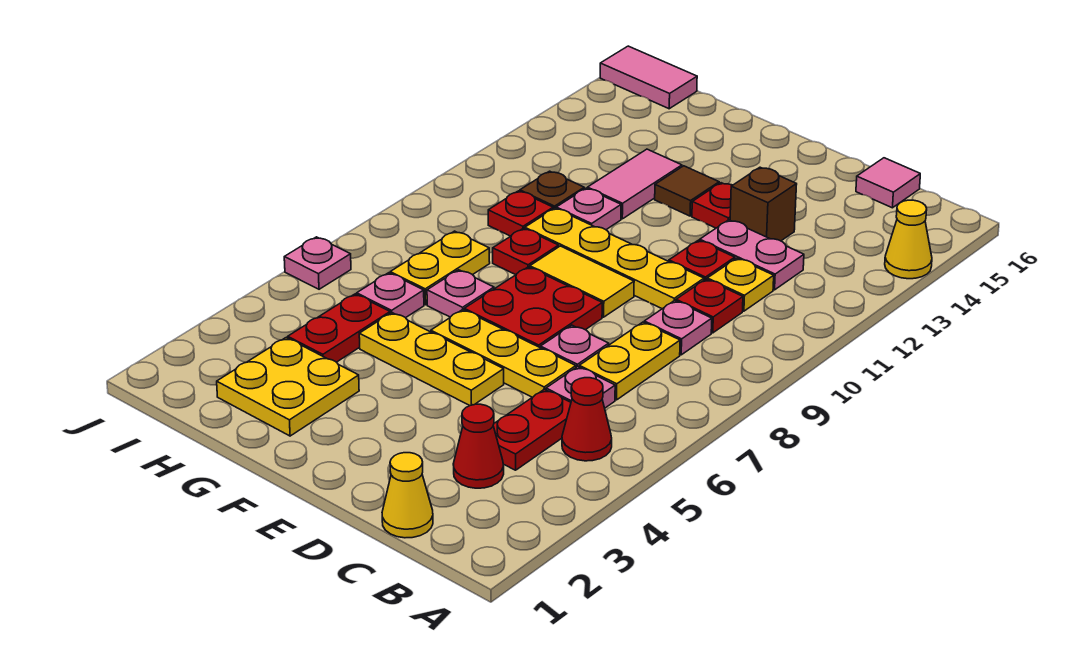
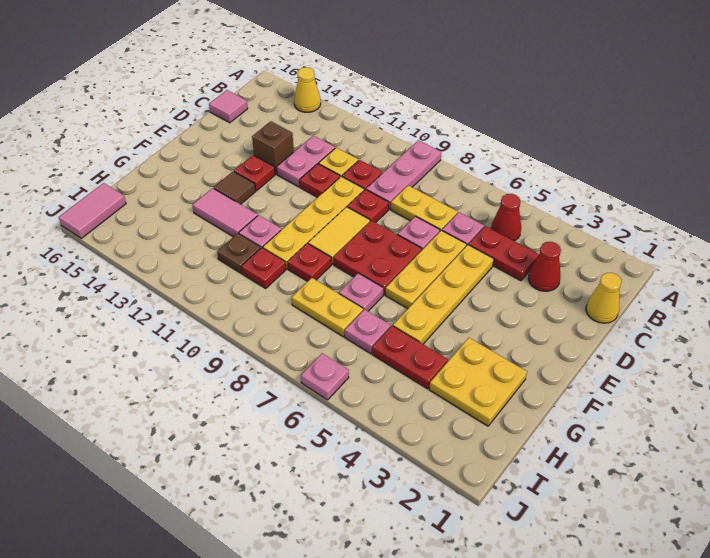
pink 1x1 plate [644,300,712,355] -> pink 1x3 plate [366,140,441,209]
none -> red 1x1 plate [348,189,389,223]
yellow 1x3 plate [359,313,504,405] -> yellow 1x4 plate [393,245,494,344]

